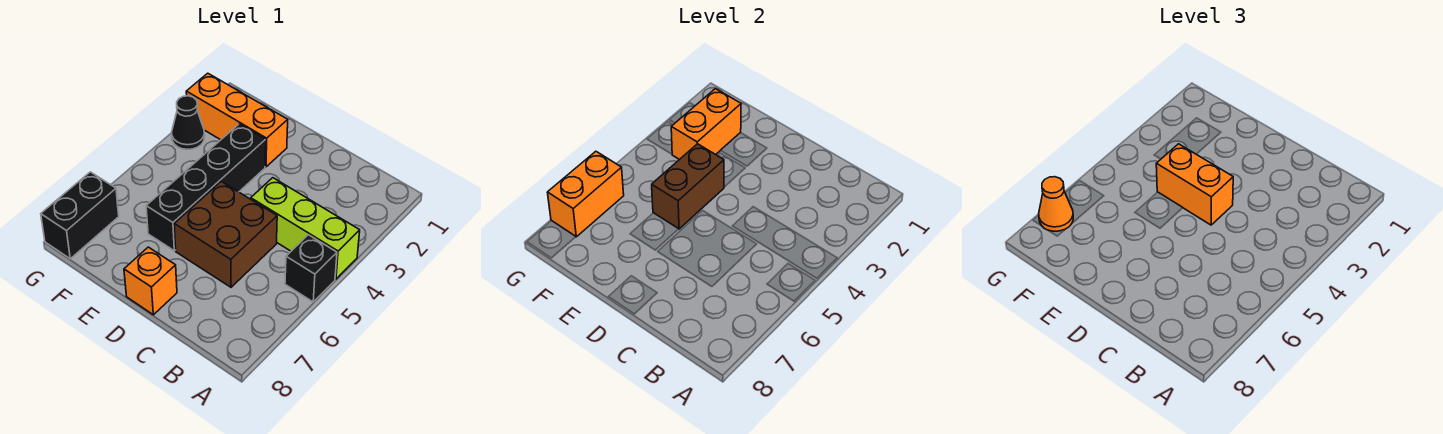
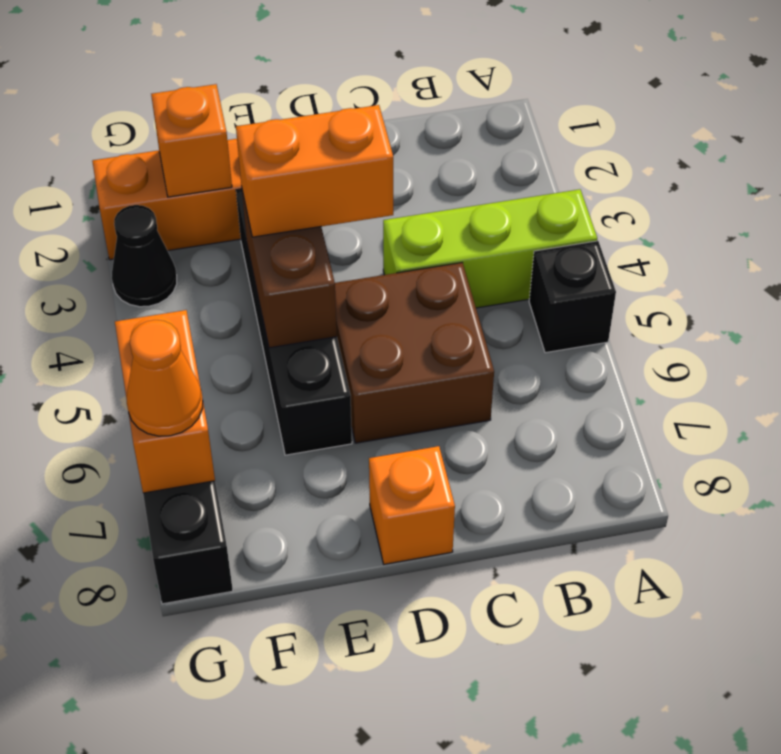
orange 1x2 brick [671,89,741,160] -> orange 1x1 brick [151,84,232,197]

